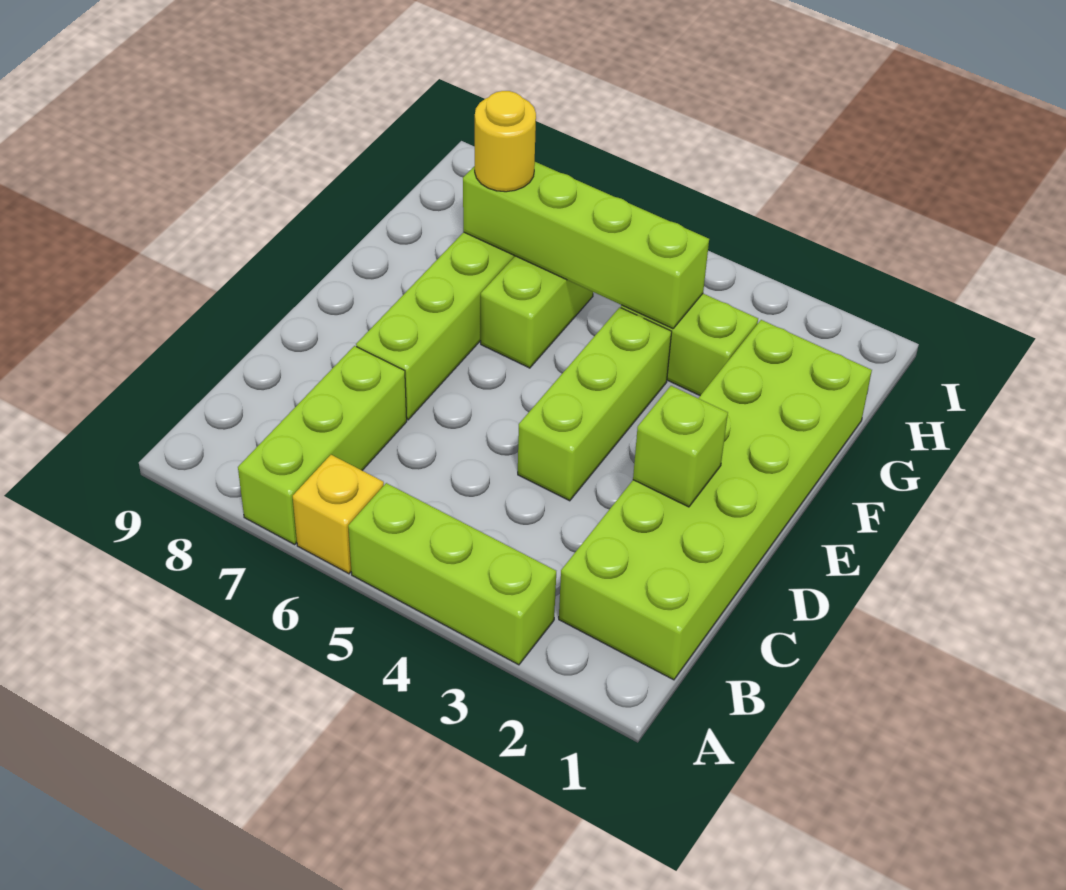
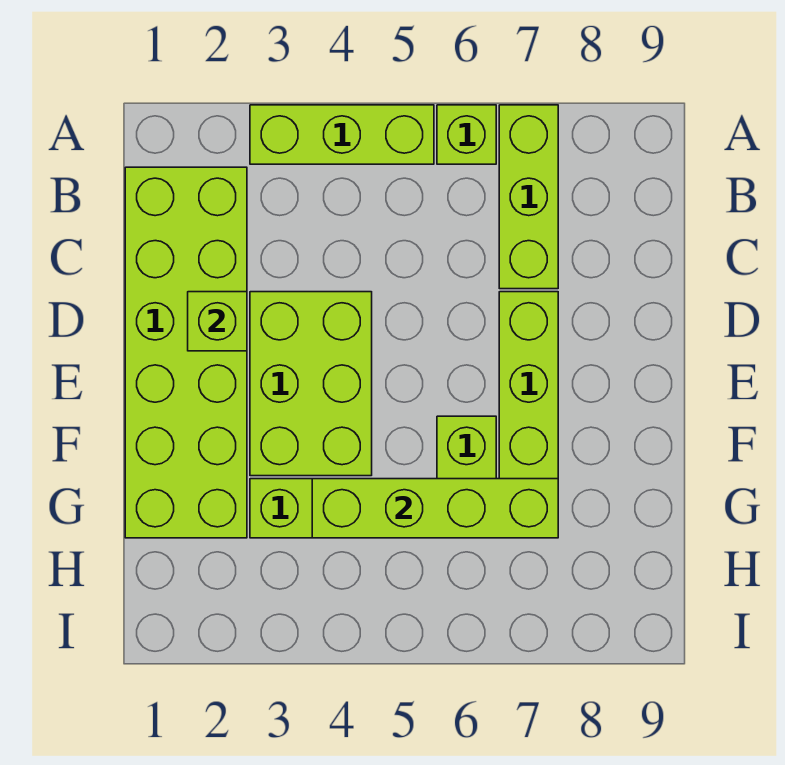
yellow 1x1 brick [293,455,384,574] -> lime 1x1 brick [437,105,496,164]
lime 1x3 brick [518,307,672,501] -> lime 2x3 brick [250,292,372,476]
yellow 1x1 round brick [475,91,536,192] -> none

